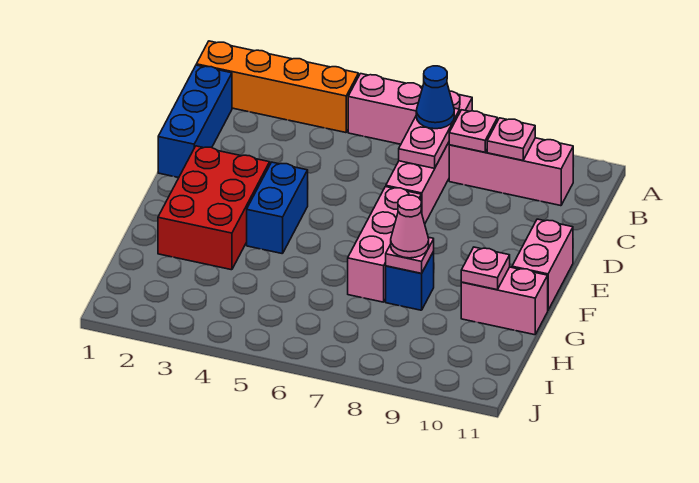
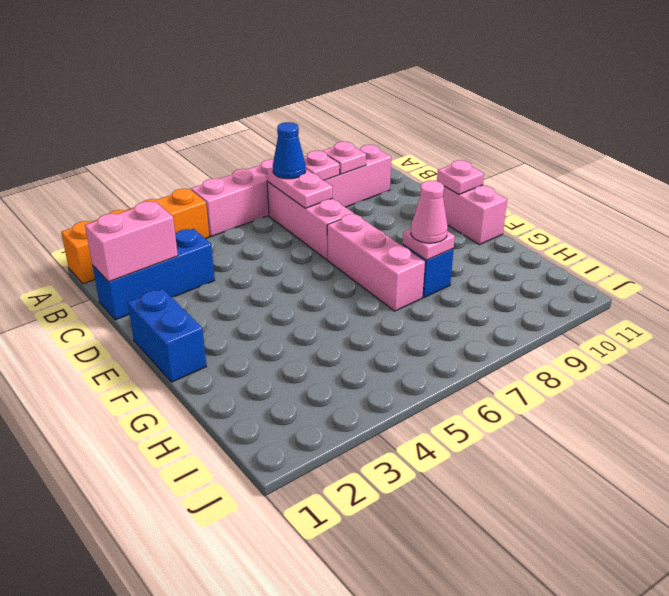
blue 1x3 brick [158,65,232,178] -> blue 1x3 brick turned to [93,229,215,320]
red 2x3 brick [158,146,270,270] -> none
blue 1x2 brick [247,162,308,254] -> blue 1x2 brick moved to [128,289,207,382]
pink 1x2 brick [461,267,548,335] -> pink 1x2 brick moved to [85,201,178,282]
pink 1x1 plate [461,247,510,290] -> pink 1x1 plate moved to [437,160,484,194]

